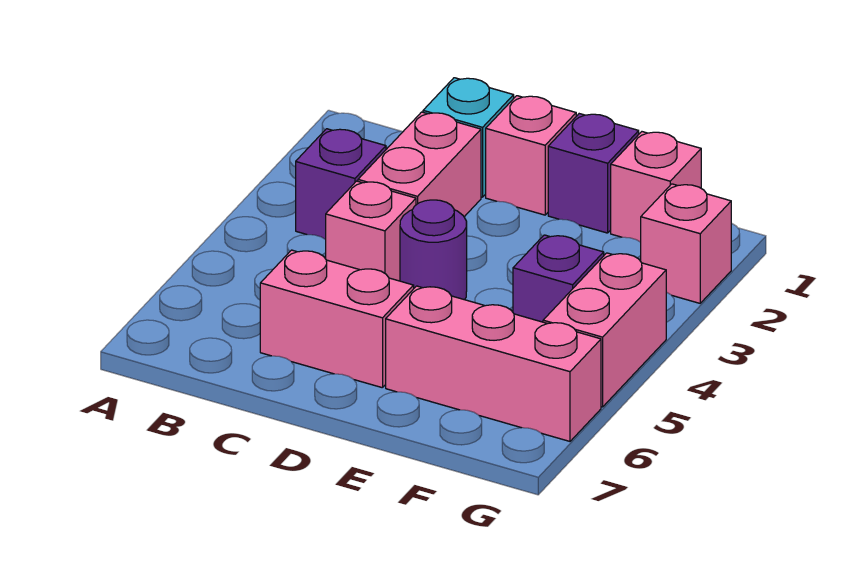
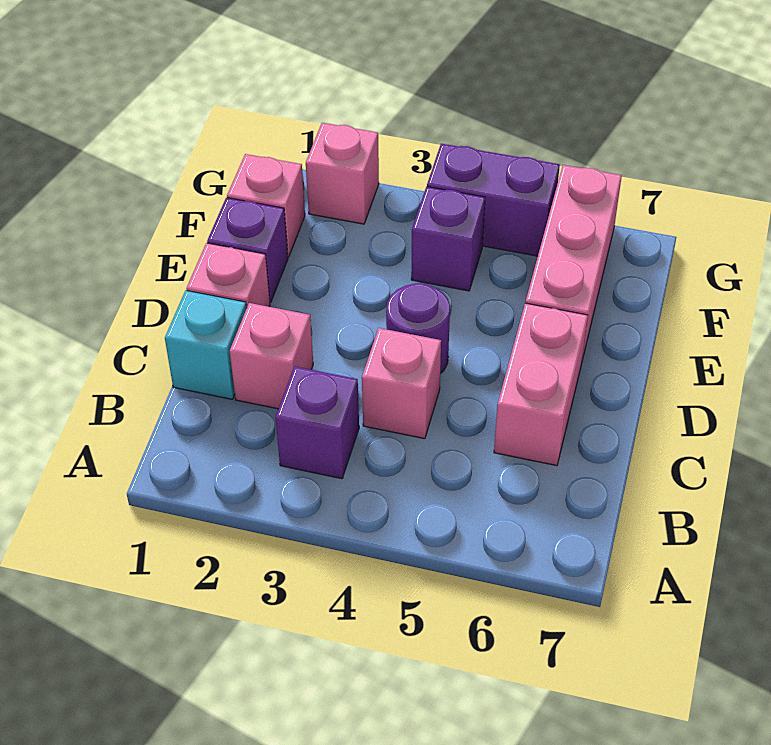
pink 1x2 brick [358,112,481,217] -> pink 1x1 brick [230,303,313,409]
pink 1x2 brick [543,253,666,407] -> purple 1x2 brick [427,144,560,256]

